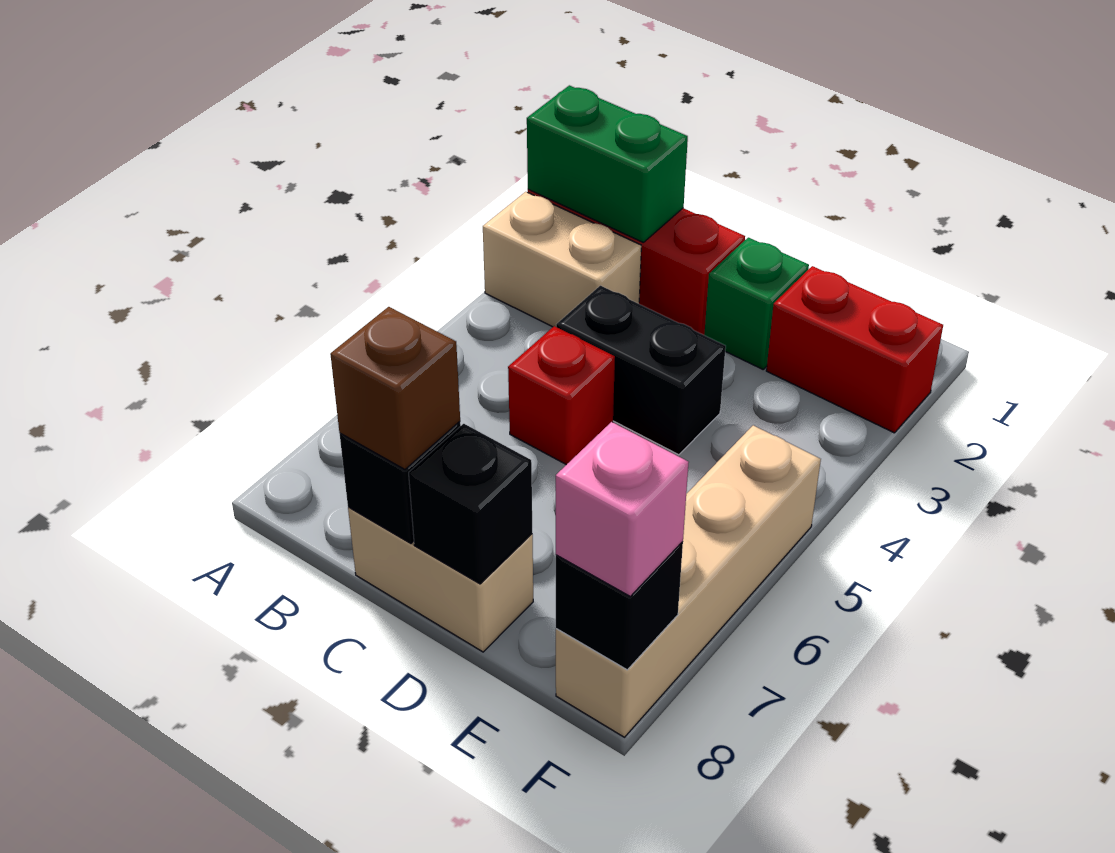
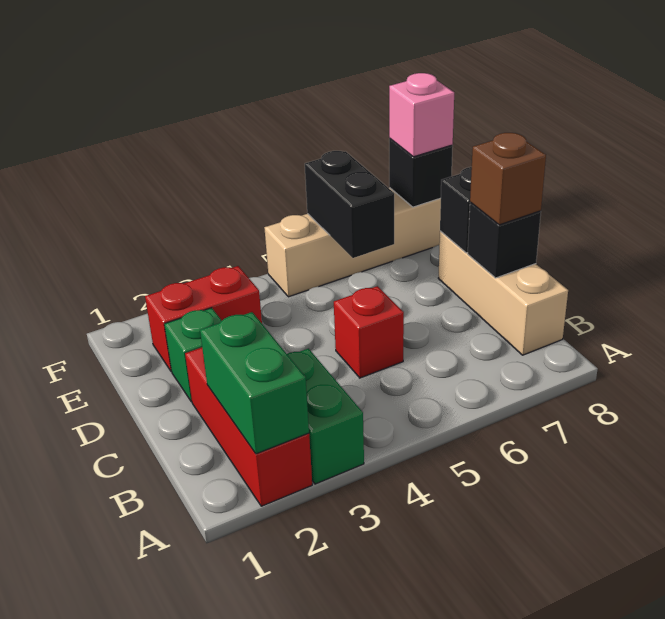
tan 1x2 brick [483,192,641,327] -> green 1x2 brick [287,348,364,484]
black 1x2 brick [556,286,726,455] -> black 1x2 brick moved to [305,151,394,258]
tan 1x2 brick [348,507,533,652] -> tan 1x3 brick [438,231,568,355]
red 1x2 brick [766,266,943,433] -> red 1x2 brick turned to [145,266,262,372]

